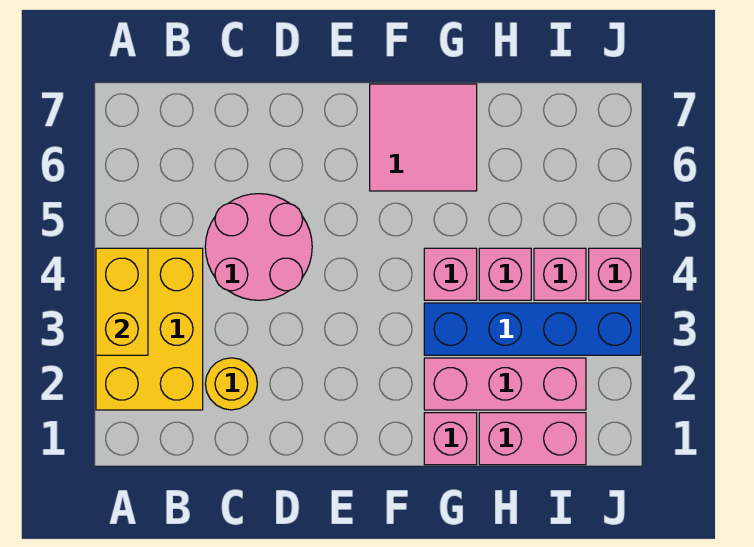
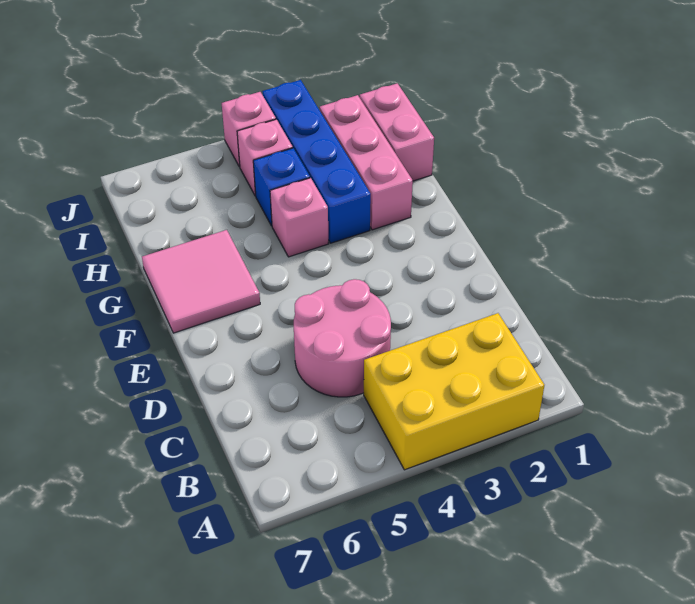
yellow 1x2 brick [96,248,148,355] -> none
yellow 1x1 round brick [205,358,257,410] -> none
pink 1x1 brick [424,413,477,465] -> none
pink 1x1 brick [479,248,531,300] -> blue 1x1 brick [253,148,310,226]

